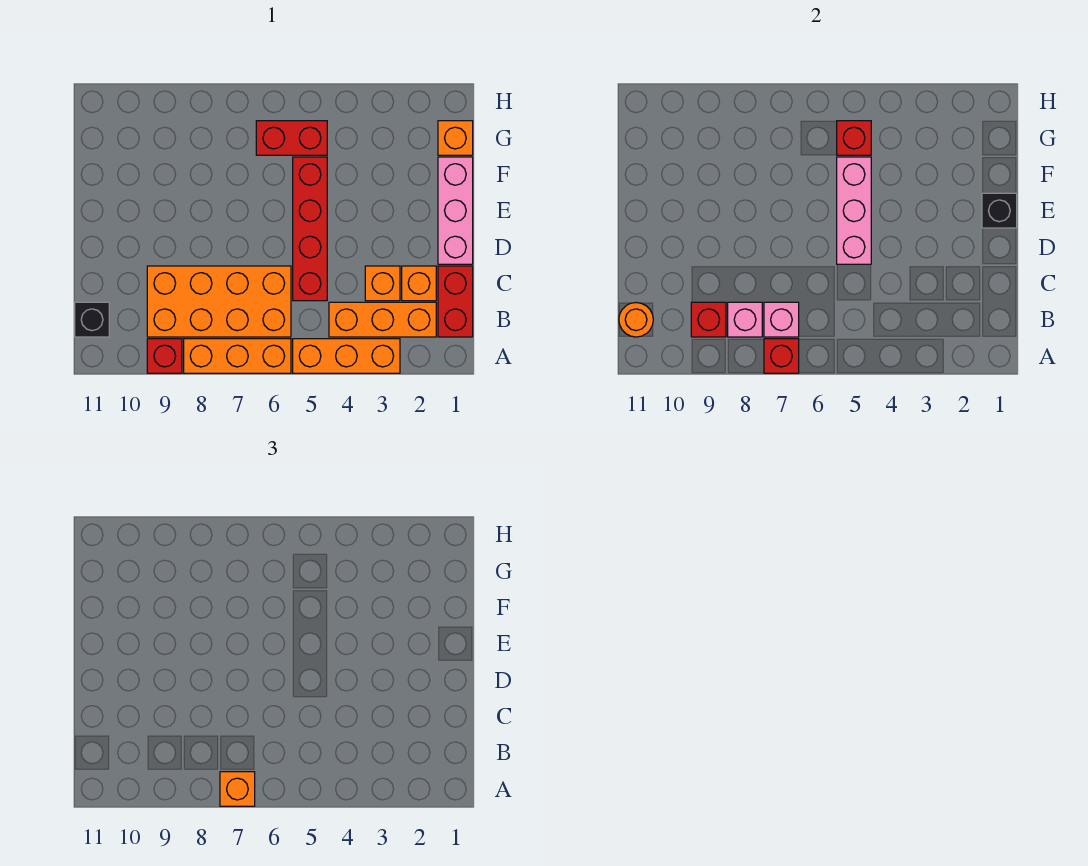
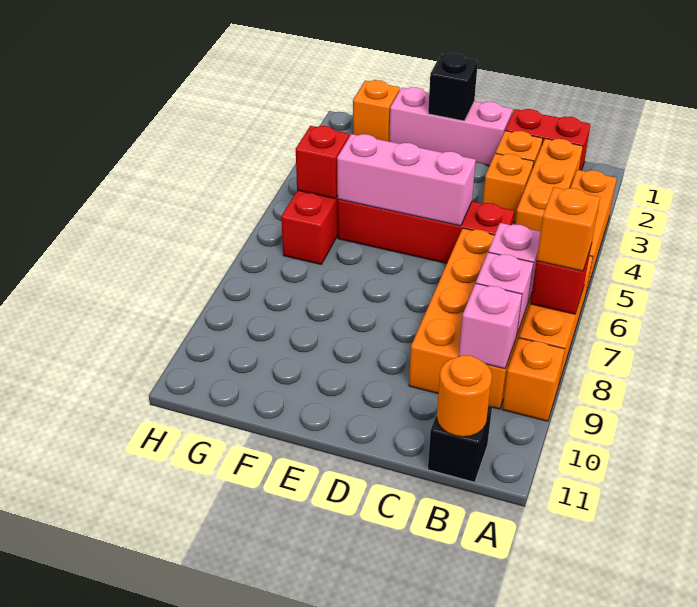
red 1x1 brick [147,339,182,373] -> orange 1x1 brick [502,338,565,421]
red 1x1 brick [691,302,726,337] -> pink 1x1 brick [459,283,522,369]

